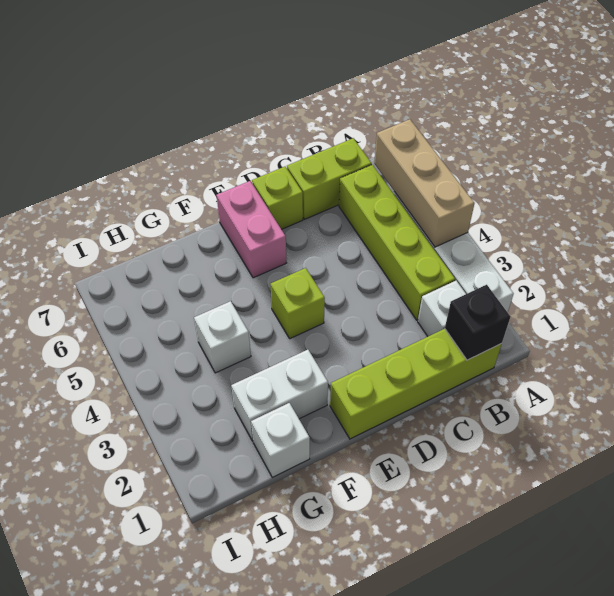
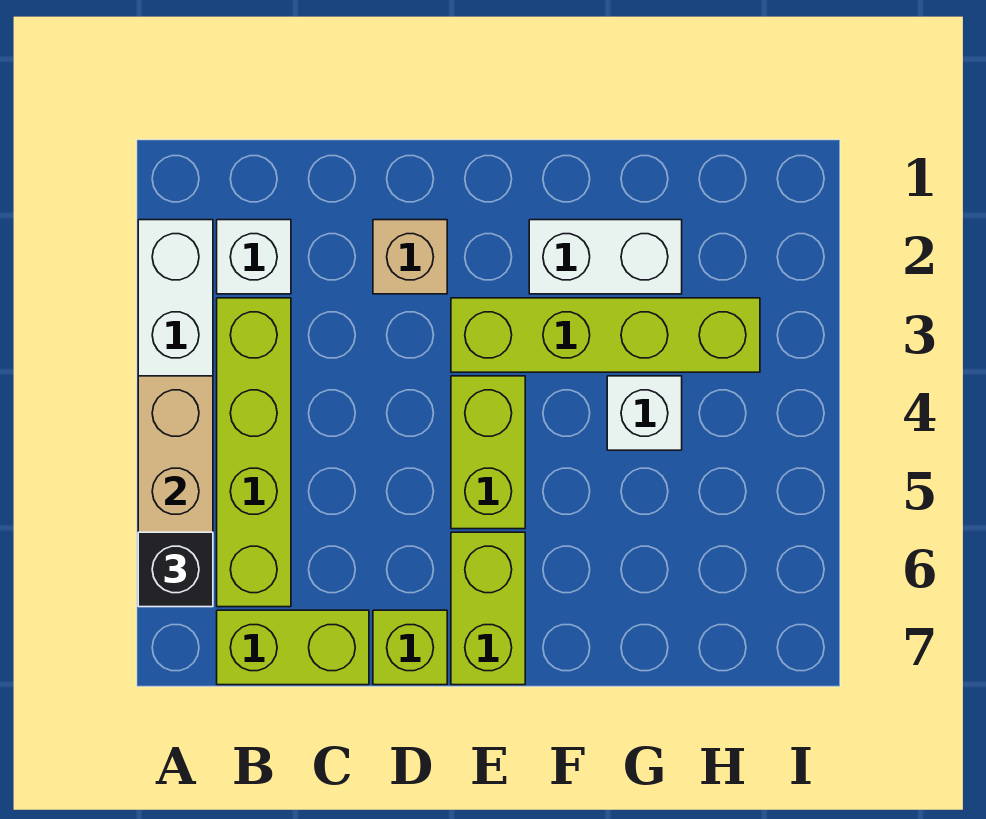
lime 1x4 brick [330,329,502,439] -> lime 1x4 brick moved to [451,298,760,372]
black 1x1 brick [445,285,511,360] -> black 1x1 brick moved to [138,532,213,607]
none -> tan 1x1 brick [373,220,447,294]
lime 1x1 brick [270,268,325,339] -> lime 1x2 brick [451,376,525,529]
pink 1x2 brick [217,181,287,278] -> lime 1x2 brick [451,532,525,685]
white 1x1 brick [251,403,310,477] -> none

